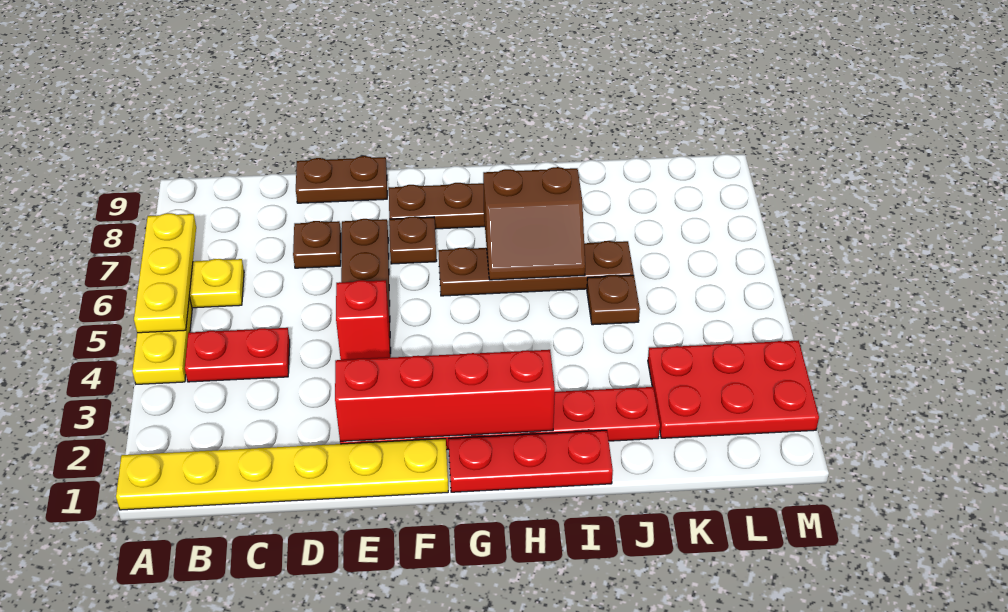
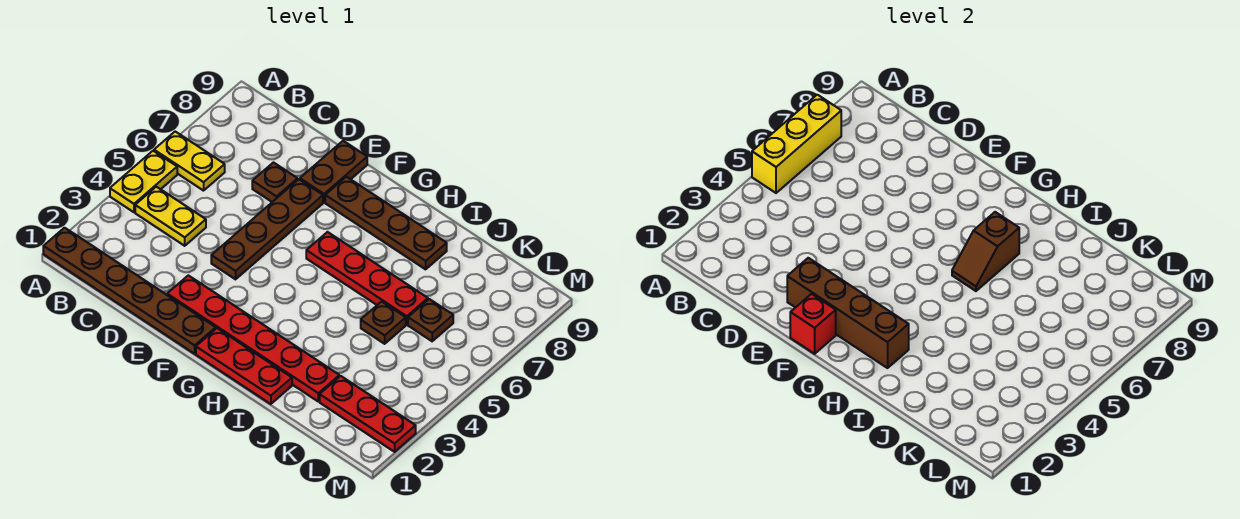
yellow 1x6 plate [116,439,448,510] -> brown 1x6 plate [43,228,216,354]
yellow 1x3 plate [134,213,196,333] -> yellow 1x3 brick [752,95,841,193]
red 1x2 plate [185,328,290,382] -> yellow 1x2 plate [135,187,206,246]
brown 1x2 plate [296,156,387,203] -> brown 1x2 plate turned to [300,141,367,202]
red 1x4 brick [335,350,555,441] -> brown 1x4 brick [787,258,909,368]
red 1x1 brick [336,280,390,360] -> red 1x1 brick moved to [790,294,836,354]
brown 1x1 plate [389,217,437,264] -> brown 1x1 plate moved to [408,299,453,341]
brown 1x4 plate [438,241,634,296] -> red 1x4 plate [306,232,428,325]
brown 2x2 slope [483,167,585,280] -> brown 1x2 slope [952,212,1019,291]
red 2x3 plate [648,340,819,438] -> red 1x3 plate [320,376,416,452]

